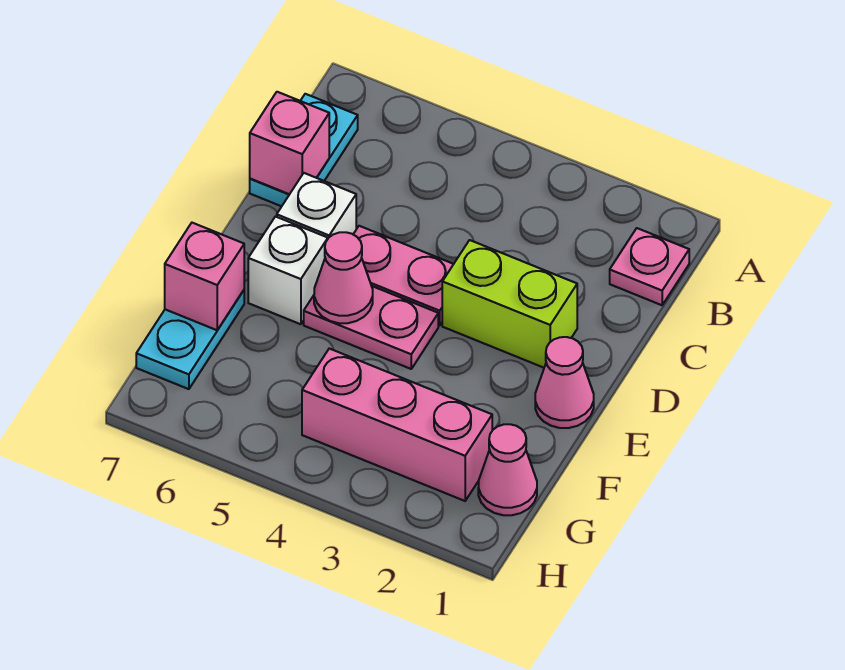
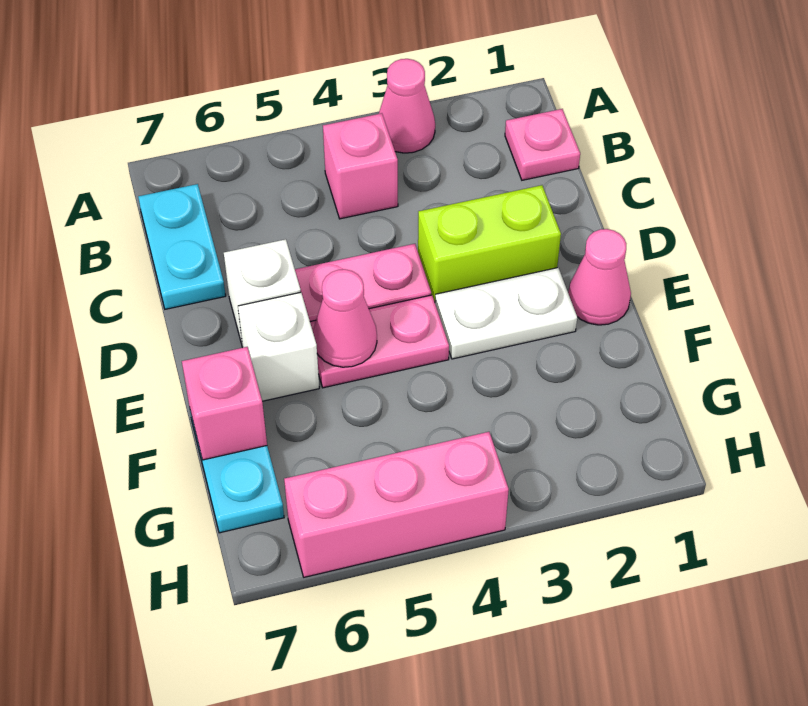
pink 1x1 brick [250,92,329,194] -> pink 1x1 brick moved to [323,113,398,219]
none -> white 1x2 plate [435,268,577,359]
pink 1x1 cone [478,424,537,515] -> pink 1x1 cone moved to [379,59,435,153]
pink 1x3 brick [302,349,492,501] -> pink 1x3 brick moved to [284,432,509,577]

